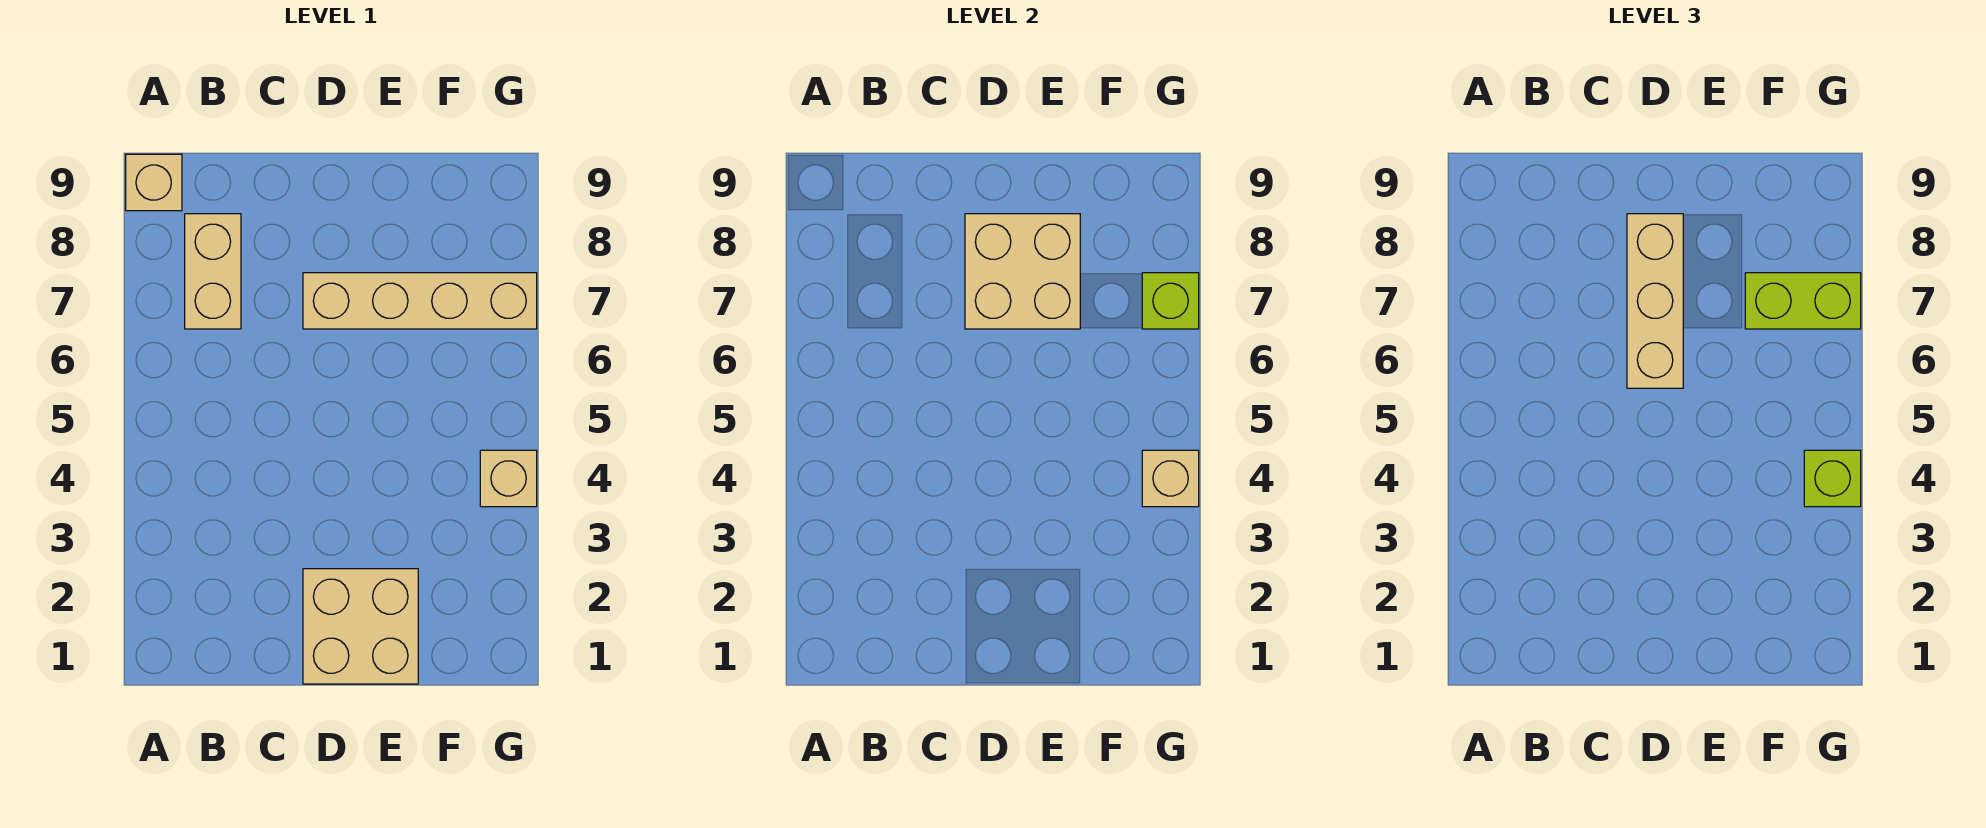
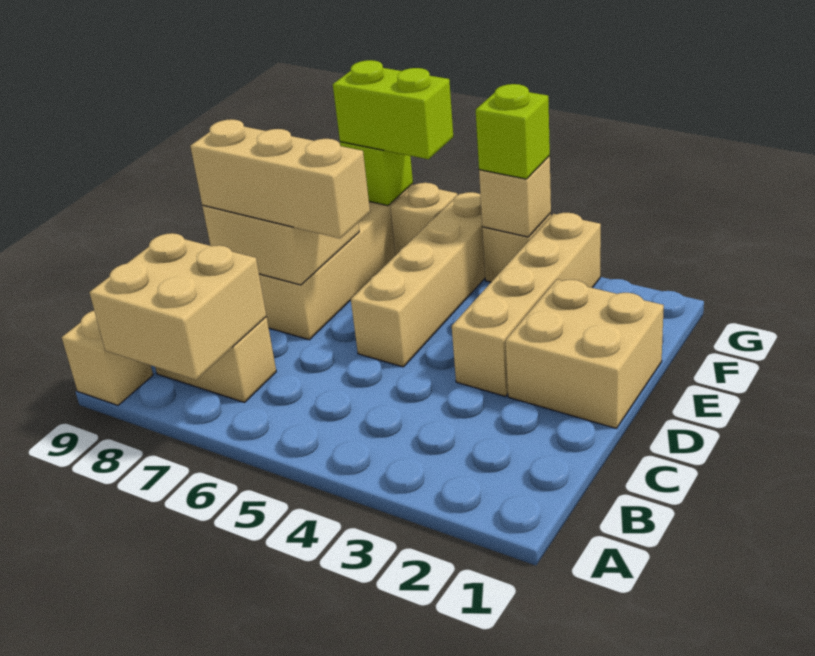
none -> tan 2x2 brick [89,233,266,380]
none -> tan 1x4 brick [452,213,601,396]
none -> tan 1x4 brick [351,192,485,367]
lime 1x2 brick [1745,273,1861,329] -> lime 1x2 brick turned to [333,60,453,159]
none -> tan 1x1 brick [390,183,457,255]

